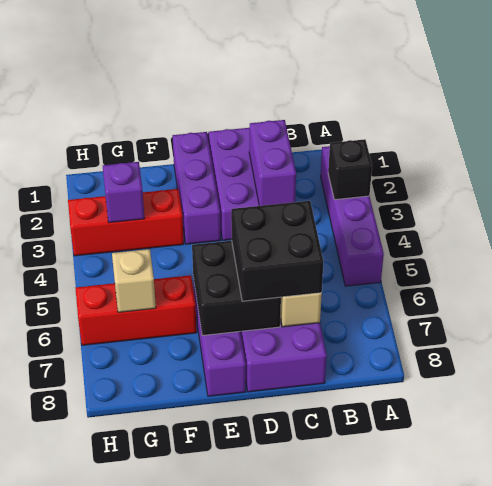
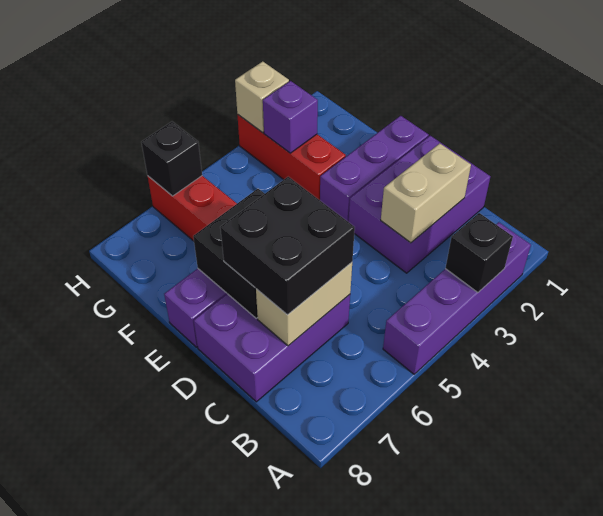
purple 1x2 brick [249,120,296,206] -> tan 1x2 brick [381,143,471,243]
tan 1x1 brick [112,249,156,312] -> tan 1x1 brick moved to [235,61,289,133]
none -> black 1x1 brick [141,122,202,196]

